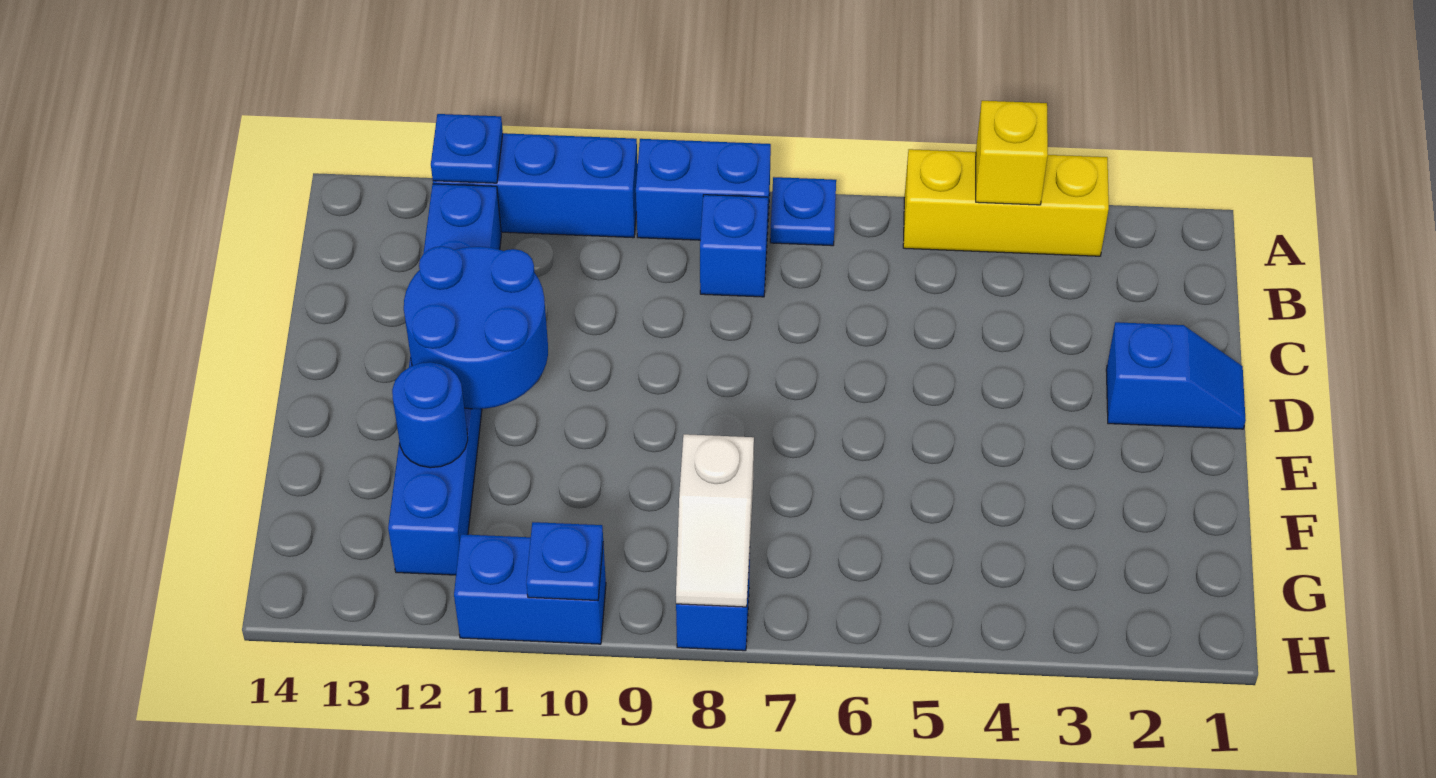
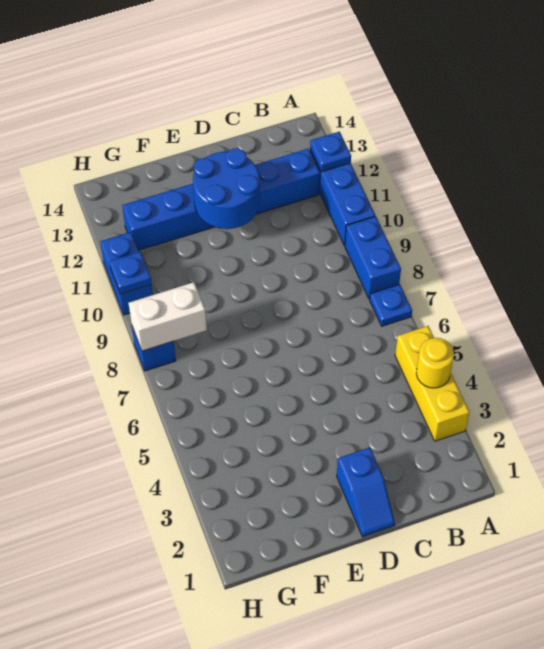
yellow 1x1 brick [976,101,1048,205] -> yellow 1x1 round brick [416,338,454,388]
blue 1x1 brick [700,195,768,297] -> none
blue 1x1 round brick [392,362,468,468] -> none
white 1x2 slope [676,434,754,607] -> white 1x2 brick [129,282,207,351]

